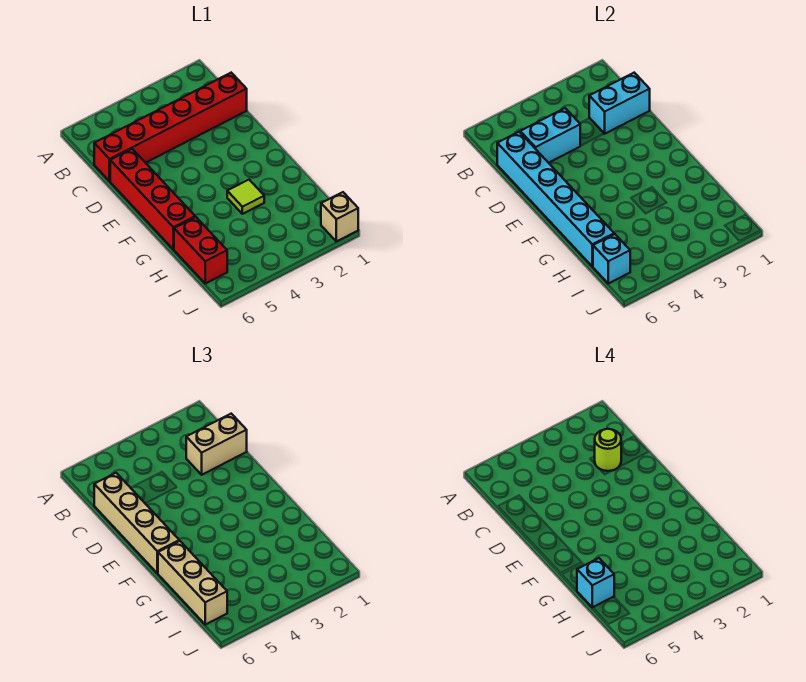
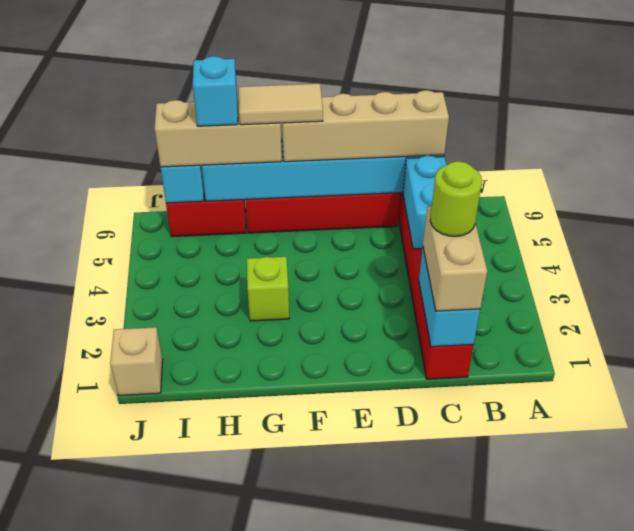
none -> tan 1x2 tile [239,84,323,125]
lime 1x1 tile [227,180,264,214] -> lime 1x1 brick [247,257,289,321]

